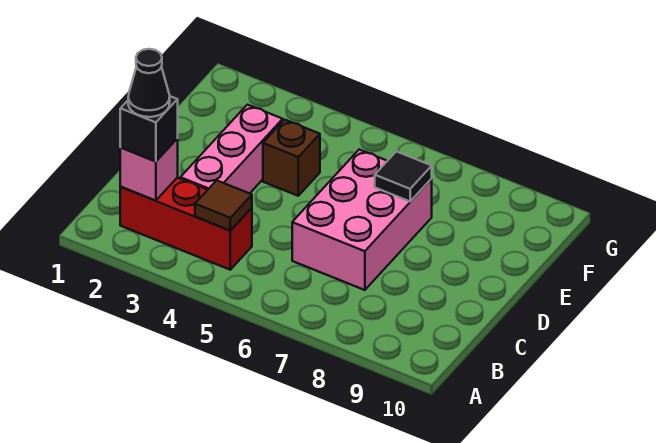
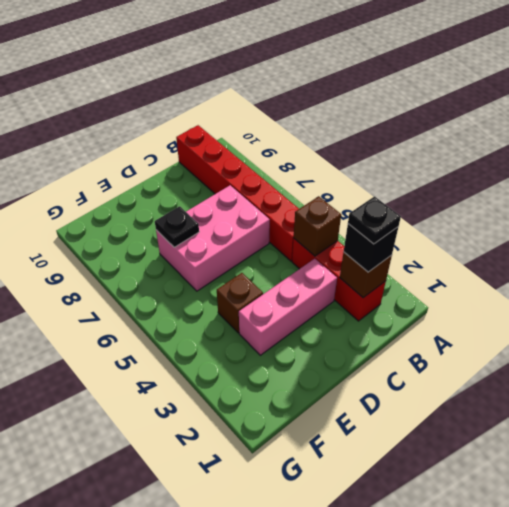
pink 1x1 brick [120,139,178,201] -> brown 1x1 brick [340,252,392,298]
black 1x1 cone [128,49,170,117] -> black 1x1 plate [348,197,401,244]
brown 1x1 tile [195,180,252,231] -> brown 1x1 brick [294,196,341,256]
none -> red 1x6 brick [176,125,299,261]
black 1x1 tile [375,151,432,201] -> black 1x1 plate [155,206,199,247]

